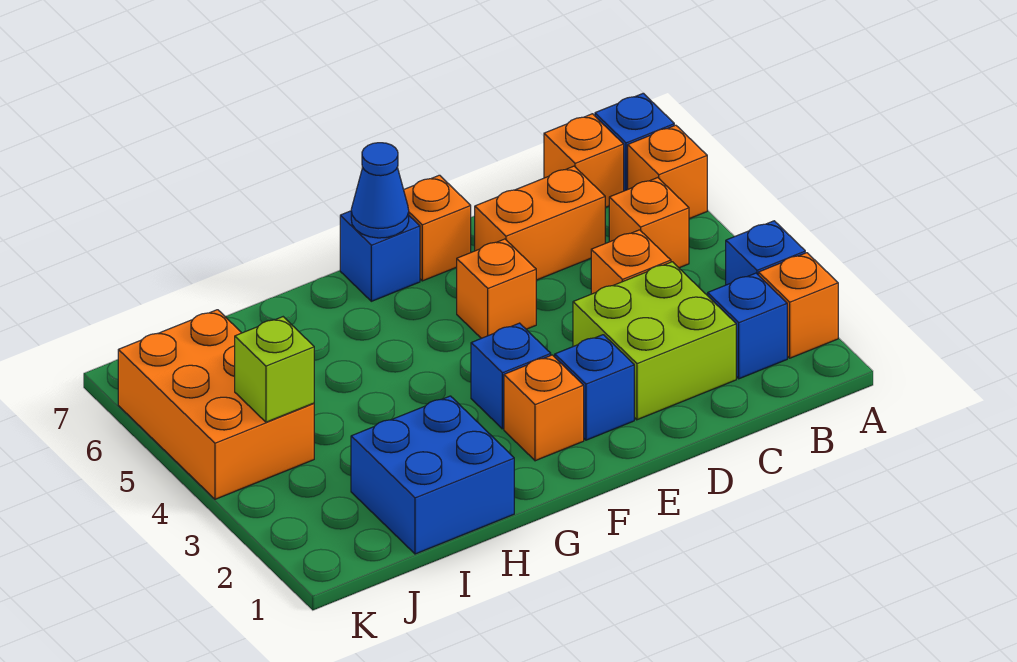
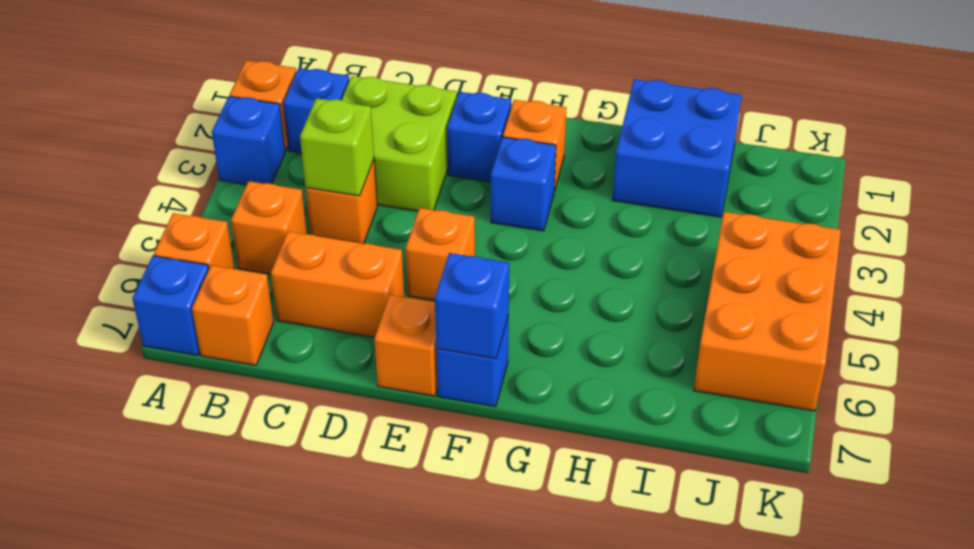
blue 1x1 cone [351,143,409,238] -> blue 1x1 brick [435,253,509,359]
lime 1x1 brick [235,317,314,422] -> lime 1x1 brick moved to [300,98,374,196]

